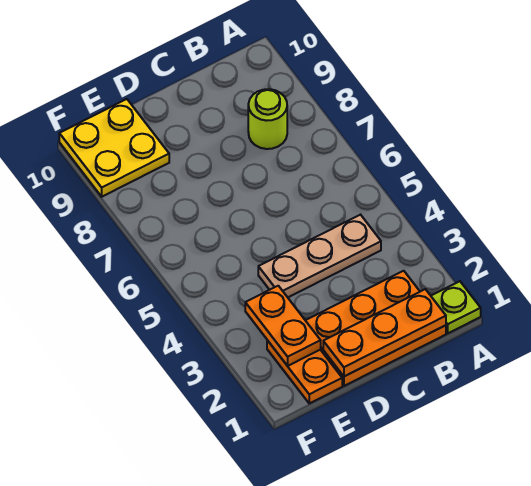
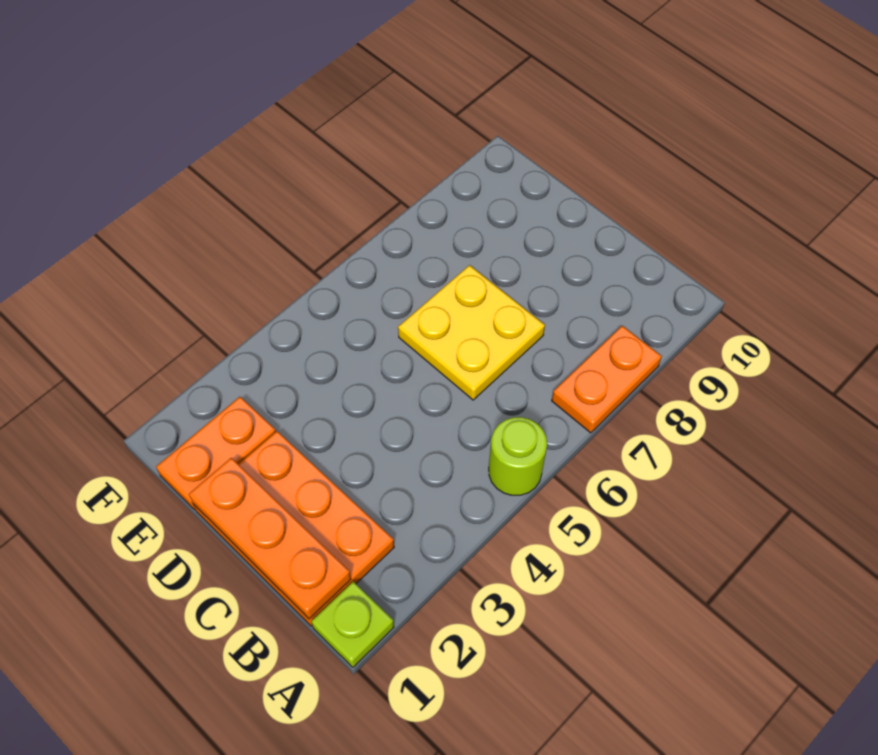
tan 1x3 plate [258,215,381,297] -> none
lime 1x1 round brick [248,89,287,149] -> lime 1x1 round brick moved to [489,417,547,495]
orange 1x2 plate [245,286,321,366] -> orange 1x2 plate moved to [552,326,662,433]
yellow 2x2 plate [59,99,169,197] -> yellow 2x2 plate moved to [398,265,545,400]

